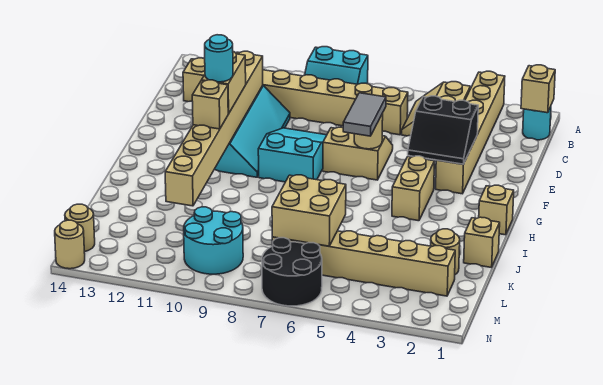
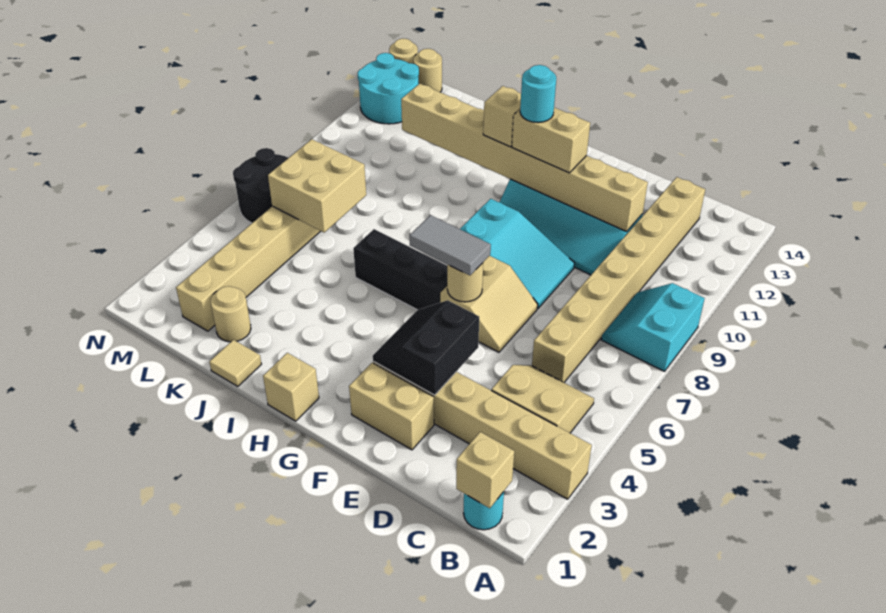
tan 1x2 brick [392,156,435,221] -> tan 1x2 brick moved to [349,363,434,450]
none -> black 1x3 brick [353,229,447,310]
tan 1x1 brick [464,217,500,268] -> tan 1x1 tile [209,340,261,387]
cyan 2x2 round brick [184,207,243,274] -> cyan 2x2 round brick moved to [358,53,419,124]

